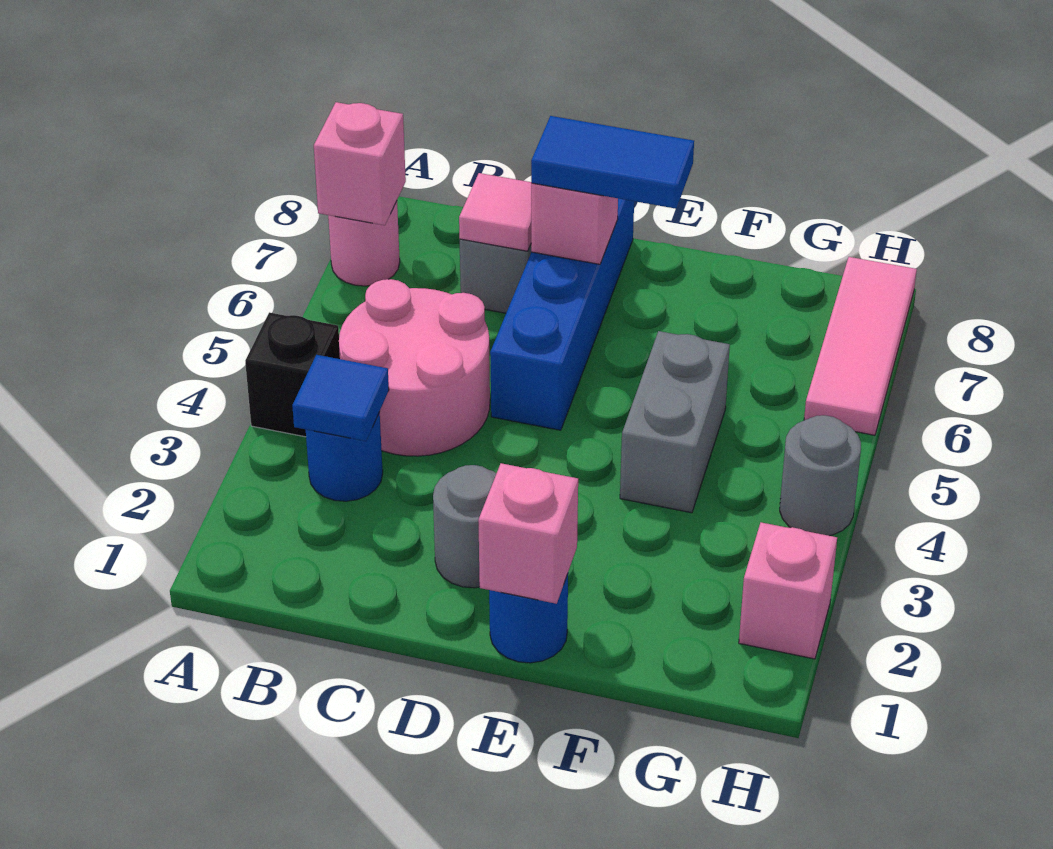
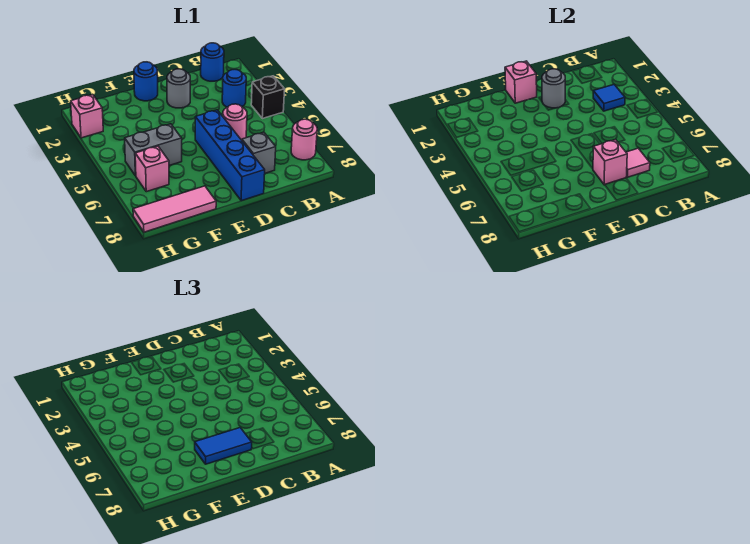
pink 1x1 brick [314,102,406,225] -> pink 1x1 brick moved to [135,146,169,192]
none -> blue 1x1 round brick [201,43,224,81]
pink 2x2 round brick [339,279,490,456] -> pink 1x1 round brick [223,104,247,140]
grey 1x2 brick [620,331,730,513] -> grey 1x2 brick turned to [125,124,182,176]
grey 1x1 round brick [780,415,861,536] -> grey 1x1 round brick moved to [542,69,565,108]
pink 1x3 tile [804,257,917,435] -> pink 1x3 tile turned to [133,186,216,232]

